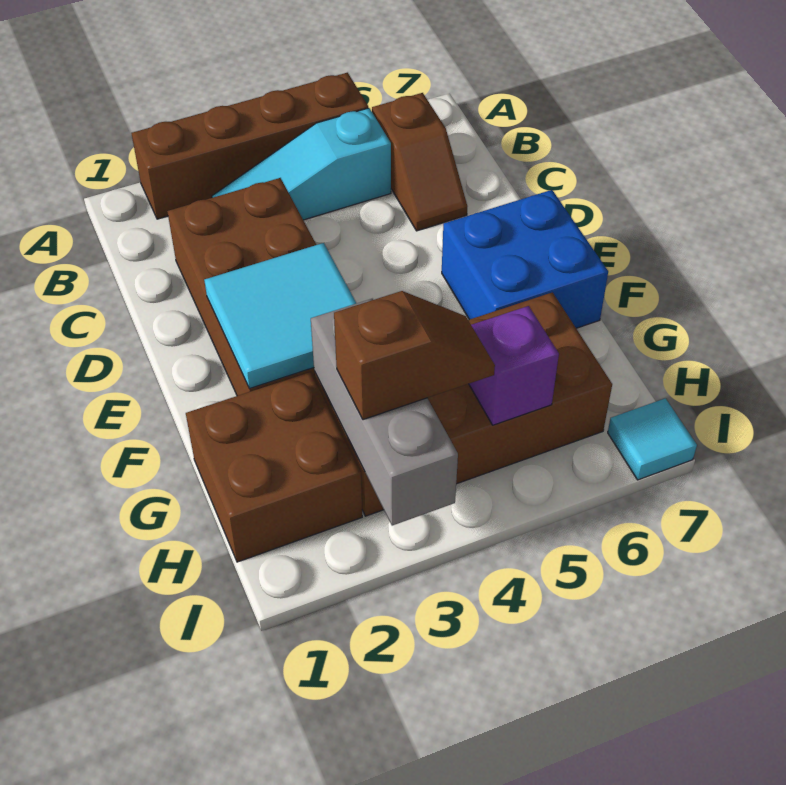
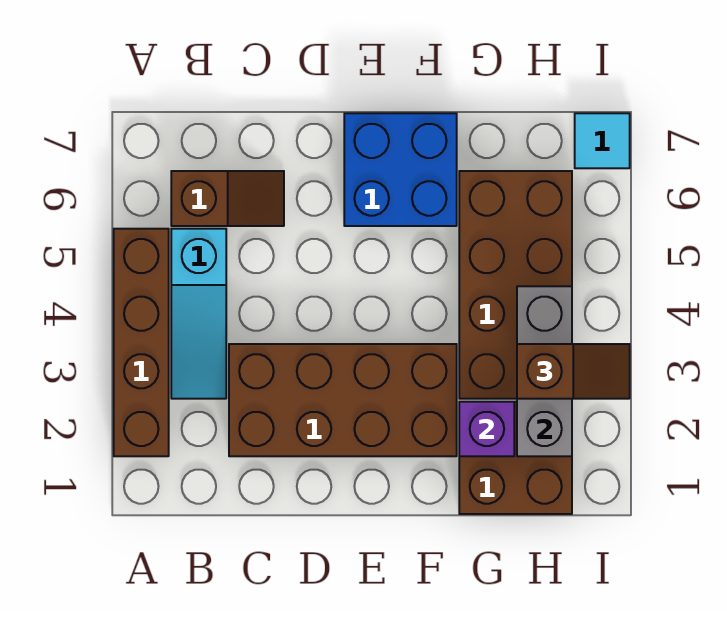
cyan 2x2 tile [204,243,356,389] -> none
grey 1x3 brick [311,299,458,526] -> grey 1x3 brick turned to [517,286,572,456]
brown 1x2 slope [334,291,495,420] -> brown 1x2 slope turned to [517,344,630,399]
purple 1x1 brick [469,306,559,425] -> purple 1x1 brick moved to [459,402,514,456]

